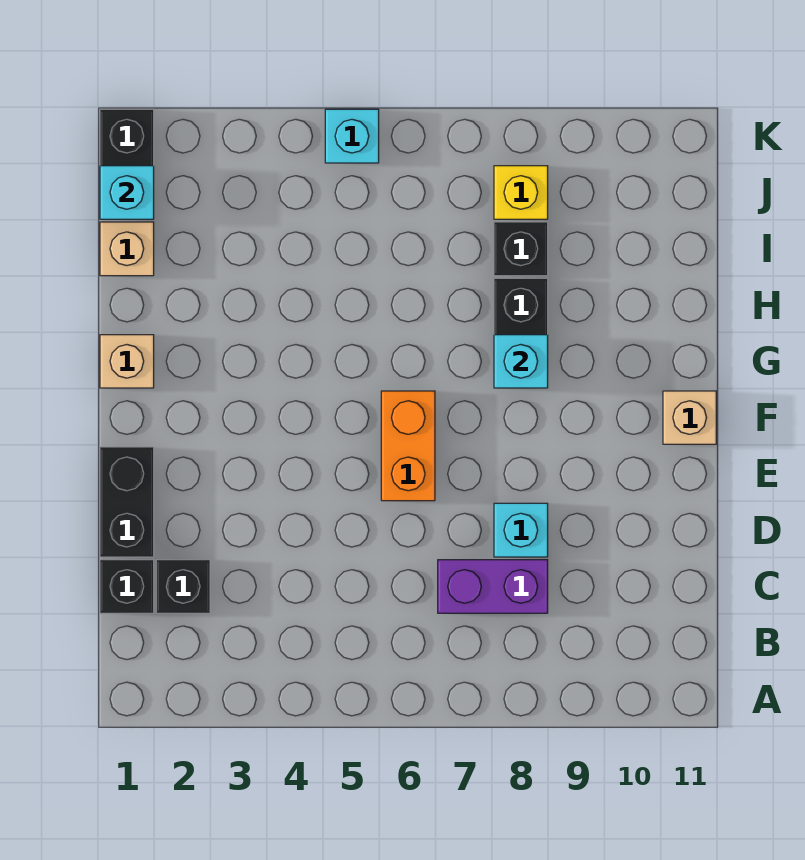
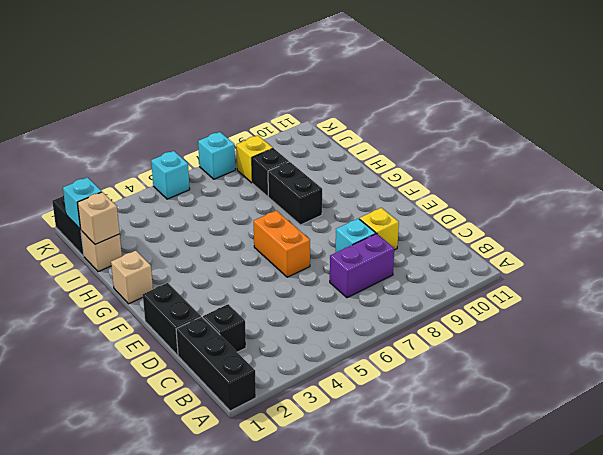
black 1x1 brick [100,560,154,613] -> black 1x3 brick [176,317,256,411]
none -> yellow 1x1 brick [359,208,399,250]
tan 1x1 brick [663,391,716,444] -> tan 1x1 brick moved to [78,192,120,244]
cyan 1x1 brick [494,335,548,388] -> cyan 1x1 brick moved to [198,132,235,179]

